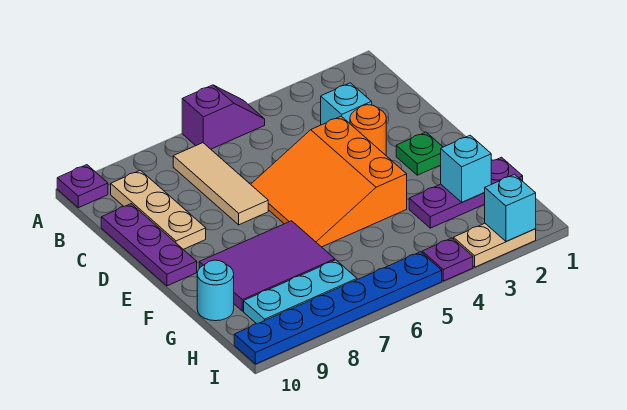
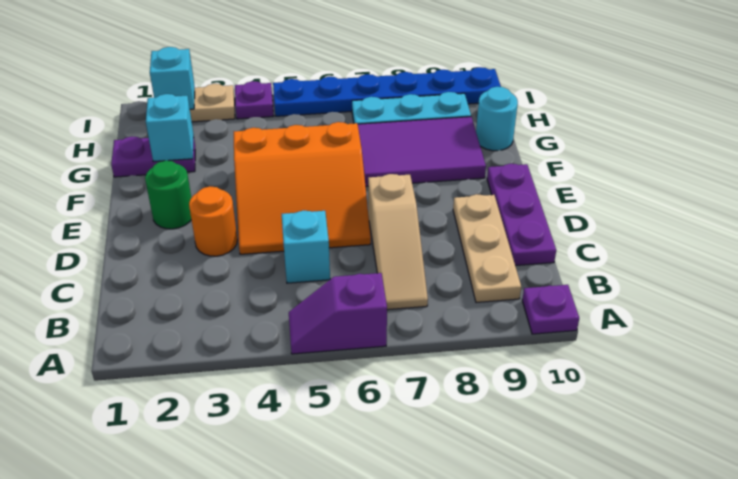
tan 1x3 tile [173,143,268,225] -> tan 1x3 slope [368,174,428,310]
cyan 1x1 brick [321,83,372,125] -> cyan 1x1 brick moved to [282,210,330,283]
orange 3x3 slope [251,116,407,247] -> orange 3x3 slope turned to [234,122,371,254]
green 1x1 plate [396,132,442,175] -> green 1x1 round brick [145,161,191,229]
purple 1x3 plate [409,157,523,228] -> purple 1x2 plate [111,137,195,177]

